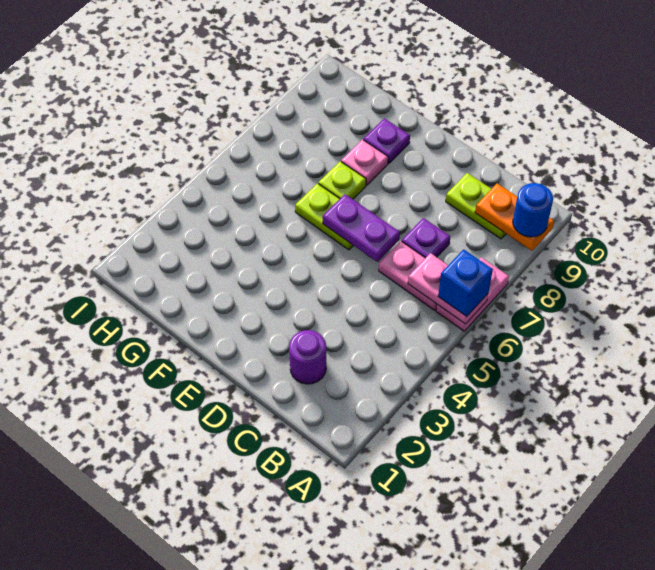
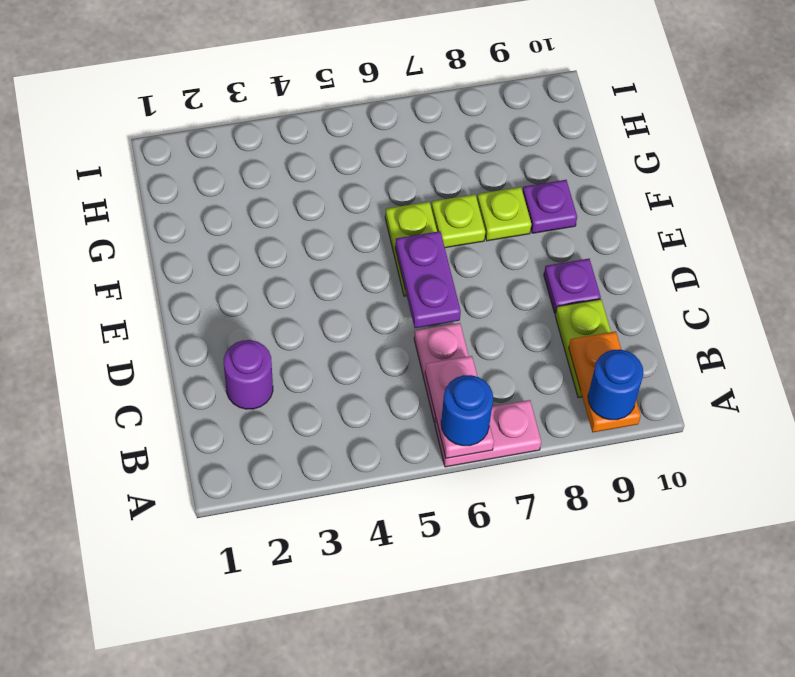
blue 1x1 brick [438,249,493,316] -> blue 1x1 round brick [441,375,493,446]
purple 1x1 plate [402,218,450,258] -> purple 1x1 plate moved to [544,259,601,314]
pink 1x1 plate [341,140,388,185] -> lime 1x1 plate [477,187,531,241]

